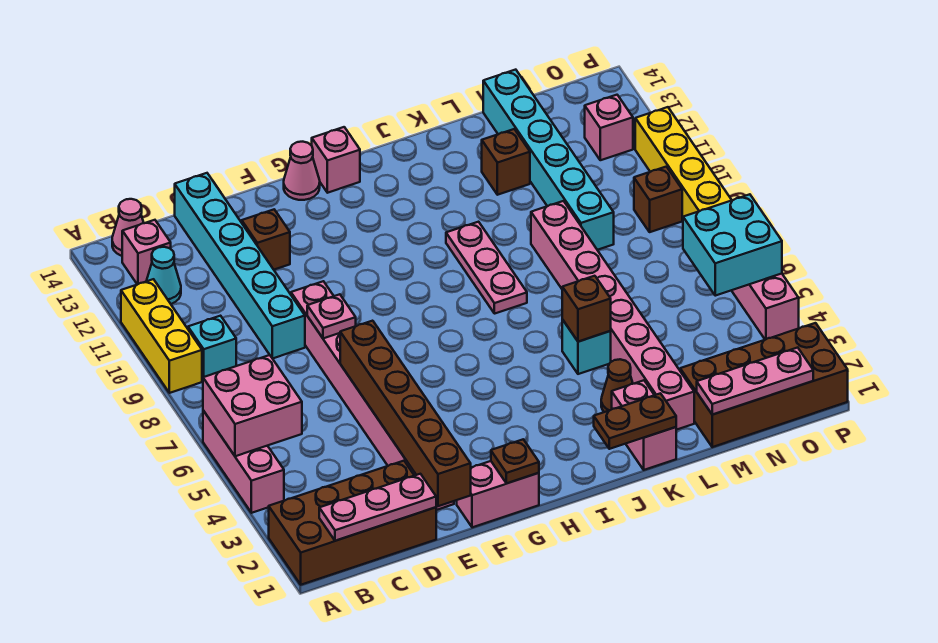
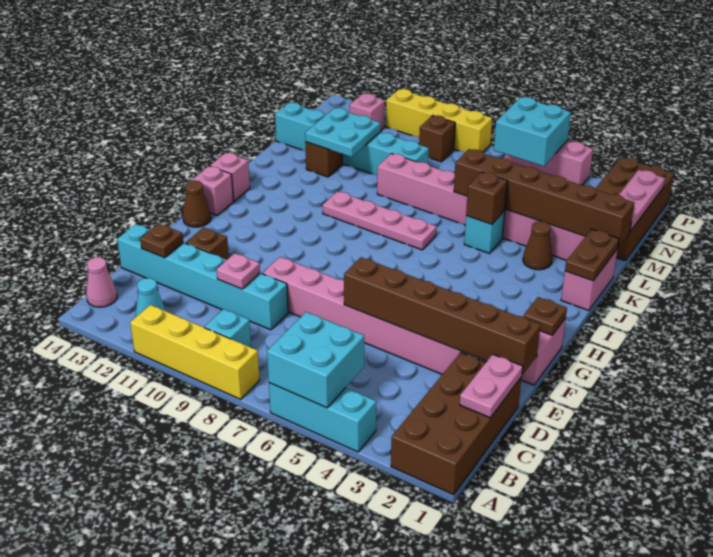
pink 1x3 brick [203,410,284,513] -> cyan 1x3 brick [269,383,376,452]
pink 2x2 brick [203,355,302,456] -> cyan 2x2 brick [267,312,364,408]
yellow 1x3 brick [121,279,202,393] -> yellow 1x4 brick [130,305,260,399]
pink 1x3 plate [319,474,436,541] -> pink 1x2 plate [460,354,523,418]
pink 1x1 brick [122,220,171,285] -> pink 1x1 brick moved to [210,153,250,201]
none -> brown 1x1 plate [140,224,183,258]
pink 1x1 plate [307,294,356,338] -> pink 1x1 plate moved to [217,253,260,289]
pink 1x1 cone [284,142,320,200] -> brown 1x1 cone [183,181,211,227]
pink 1x3 plate [446,222,527,314] -> pink 1x4 plate [323,191,437,250]
pink 1x2 brick [612,380,676,470] -> pink 1x2 brick turned to [561,249,618,310]
none -> brown 1x6 brick [454,149,634,247]
none -> cyan 2x2 plate [305,108,380,157]

